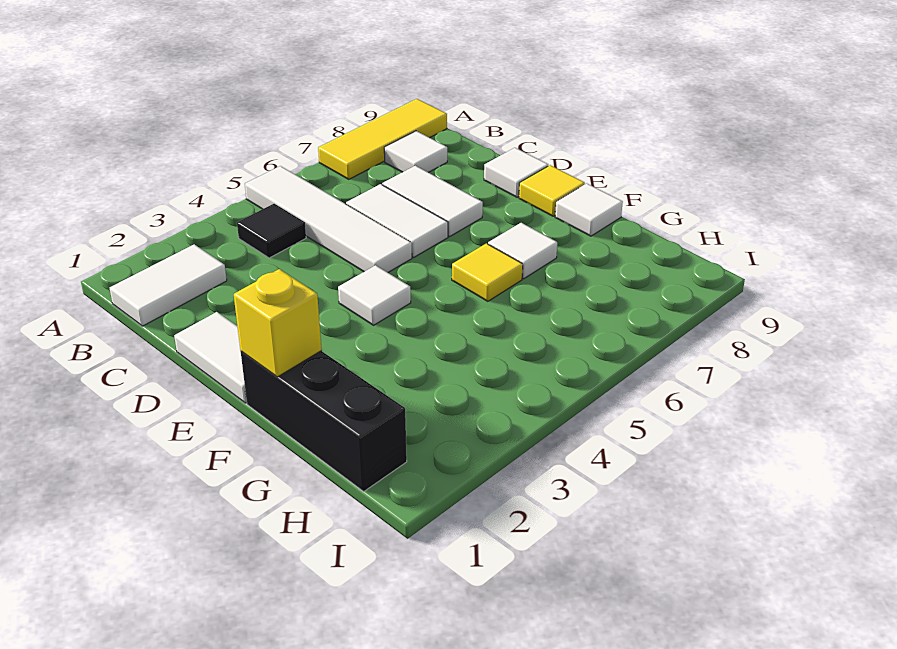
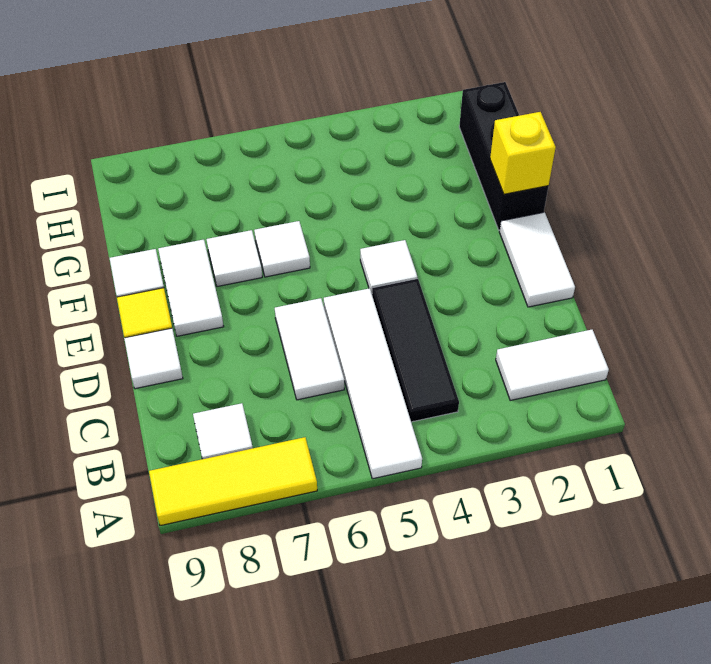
black 1x1 tile [237,204,306,258] -> black 1x3 tile [372,279,459,422]
white 1x2 tile [382,166,483,237] -> white 1x2 tile moved to [158,240,224,336]
yellow 1x1 tile [452,243,523,301] -> white 1x1 tile [254,221,310,277]

